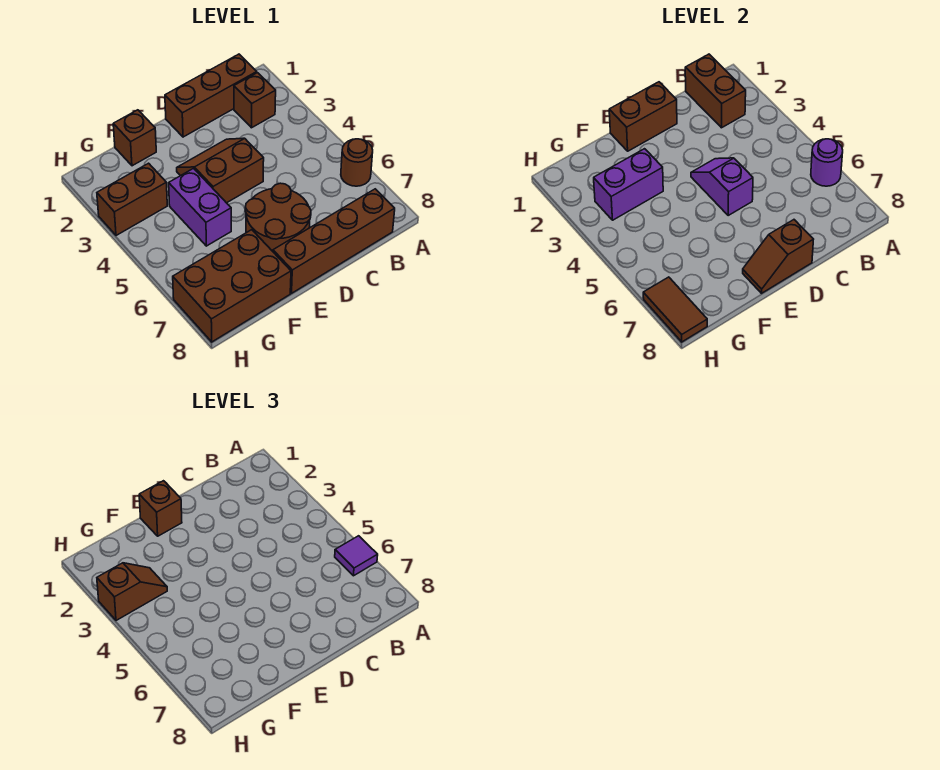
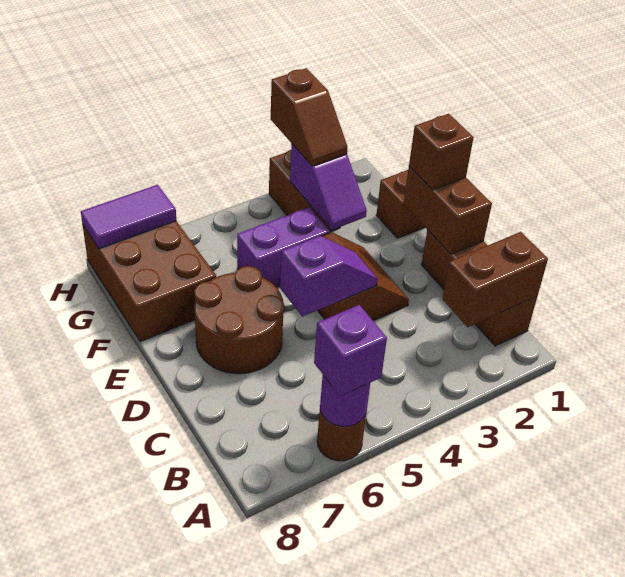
purple 1x1 tile [335,536,378,576] -> purple 1x1 brick [314,305,387,396]
brown 1x1 brick [234,73,276,128] -> none
brown 1x4 brick [273,189,395,293] -> none
brown 1x2 slope [743,220,813,293] -> none
purple 1x2 brick [594,149,663,220] -> purple 1x2 slope [290,144,367,230]
brown 1x2 tile [643,277,707,342] -> purple 1x2 tile [81,185,176,249]

